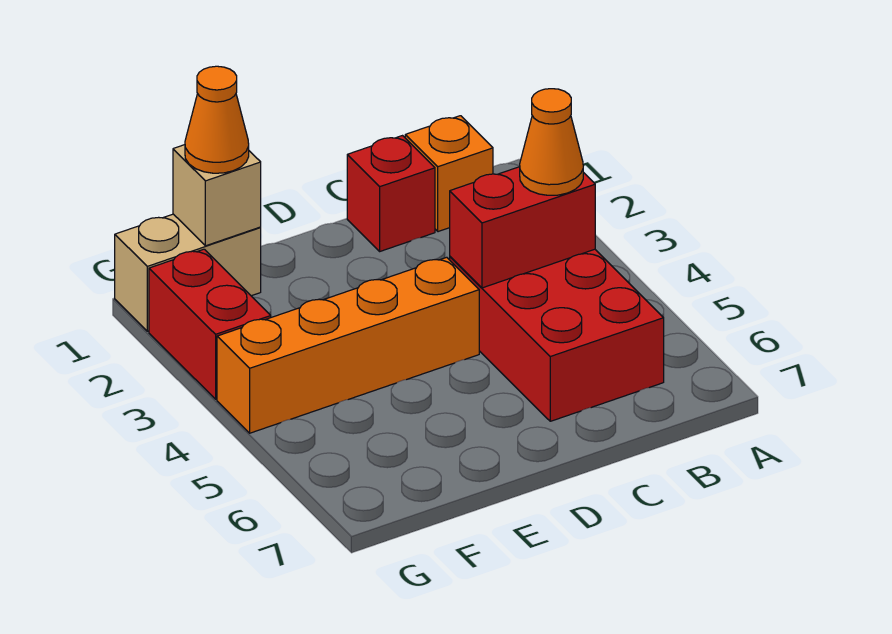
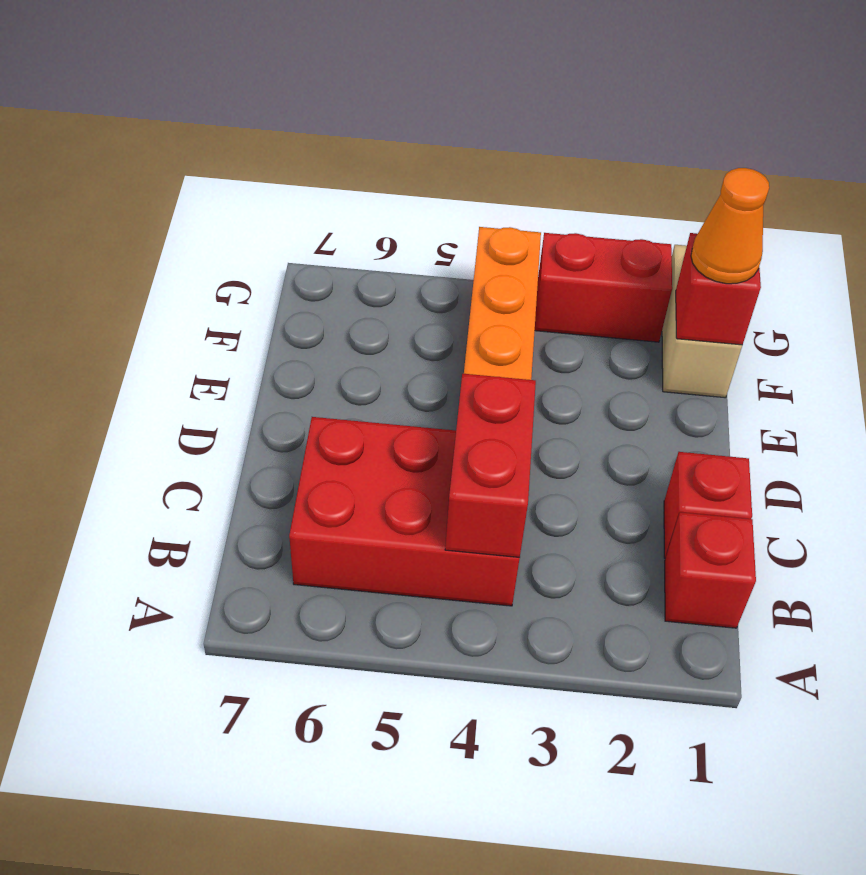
orange 1x1 brick [405,116,493,232] -> red 1x1 brick [665,512,756,628]
orange 1x1 cone [520,89,583,195] -> none
tan 1x1 brick [173,145,261,246] -> red 1x1 brick [676,233,761,345]

